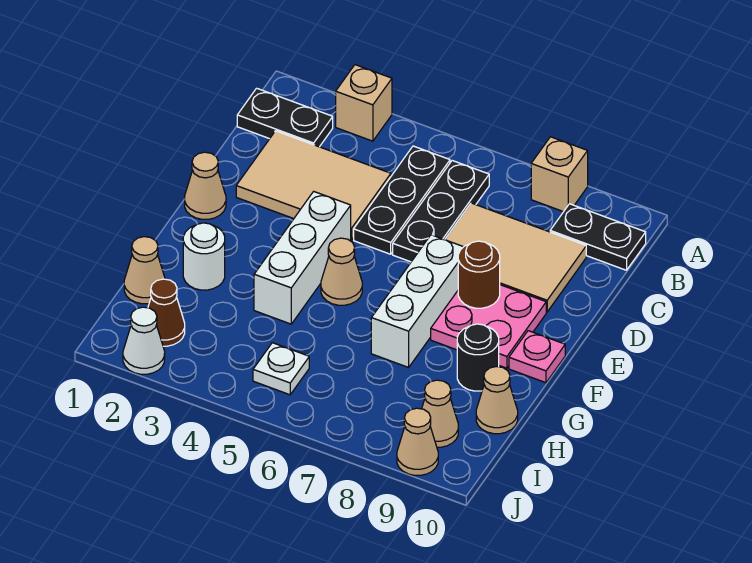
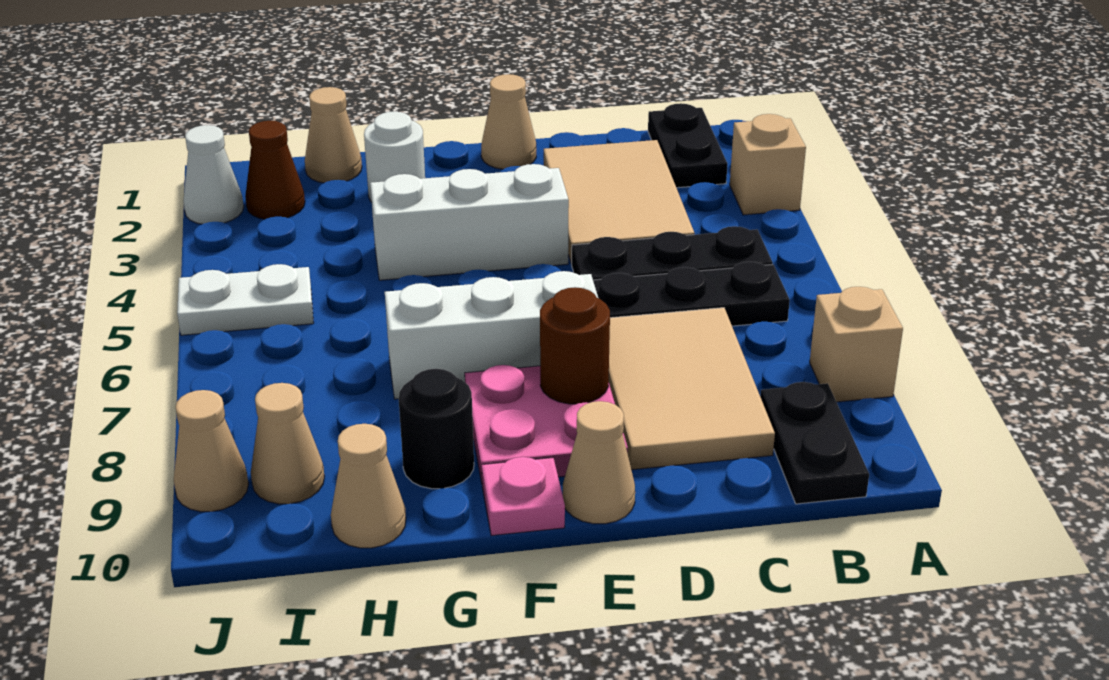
tan 1x1 cone [321,238,362,305] -> tan 1x1 cone moved to [563,401,635,524]
white 1x1 plate [253,343,309,395] -> white 1x2 plate [177,264,314,335]

